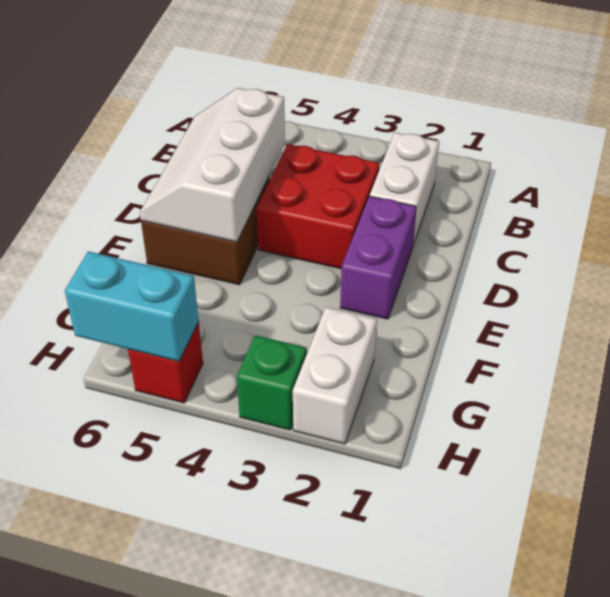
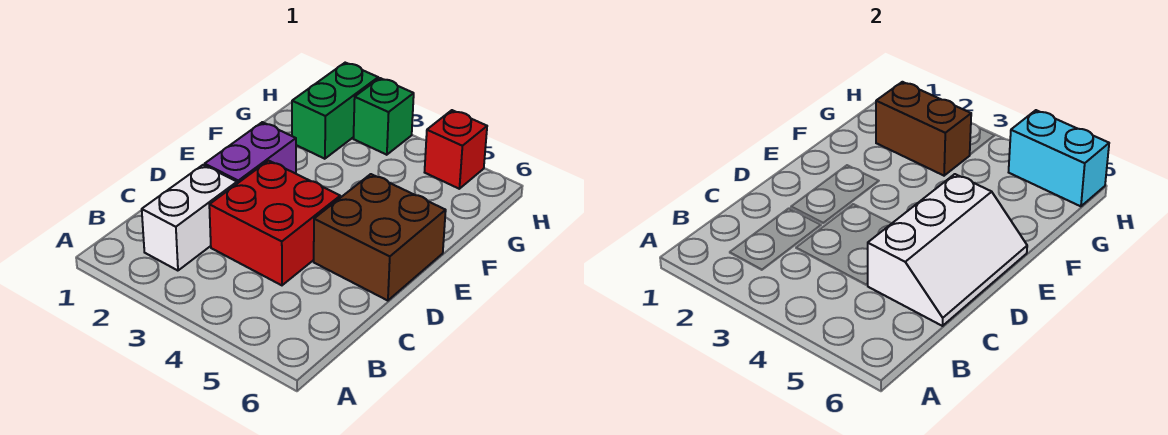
white 1x2 brick [293,307,377,444] -> green 1x2 brick [292,63,378,159]
none -> brown 1x2 brick [876,82,971,176]

